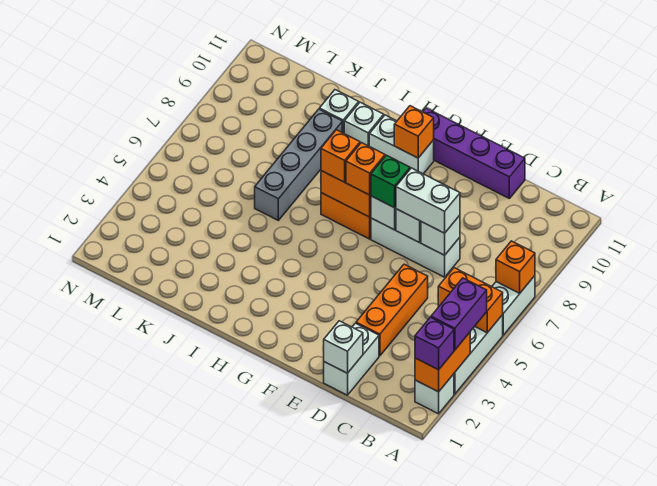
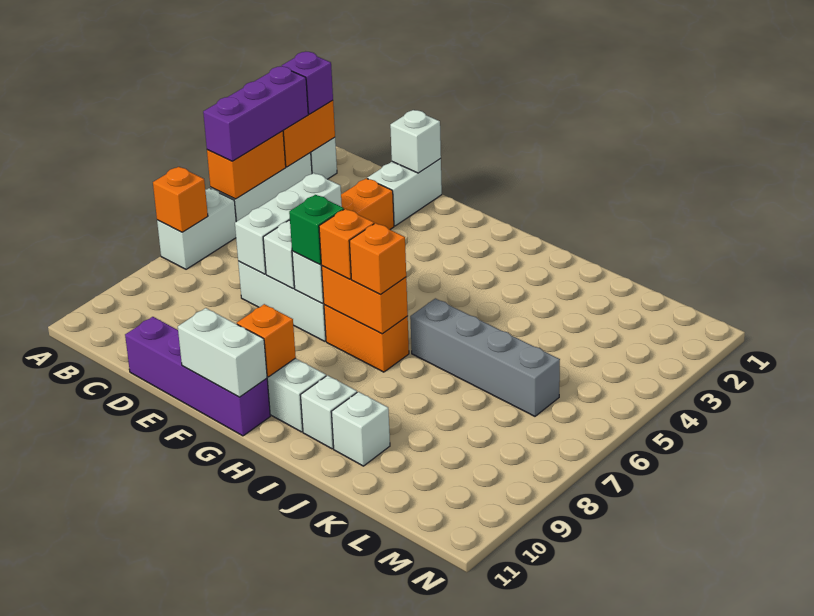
purple 1x2 brick [431,278,487,350] -> purple 1x3 brick [203,66,308,161]
orange 1x2 brick [438,268,503,333] -> orange 1x2 brick turned to [207,131,286,199]
white 1x1 brick [421,215,460,255] -> white 1x3 brick [235,173,342,274]
white 1x2 brick [396,168,460,233] -> white 1x2 brick moved to [178,308,267,397]
grey 1x4 brick [255,109,342,220] -> grey 1x4 brick turned to [410,298,560,416]

